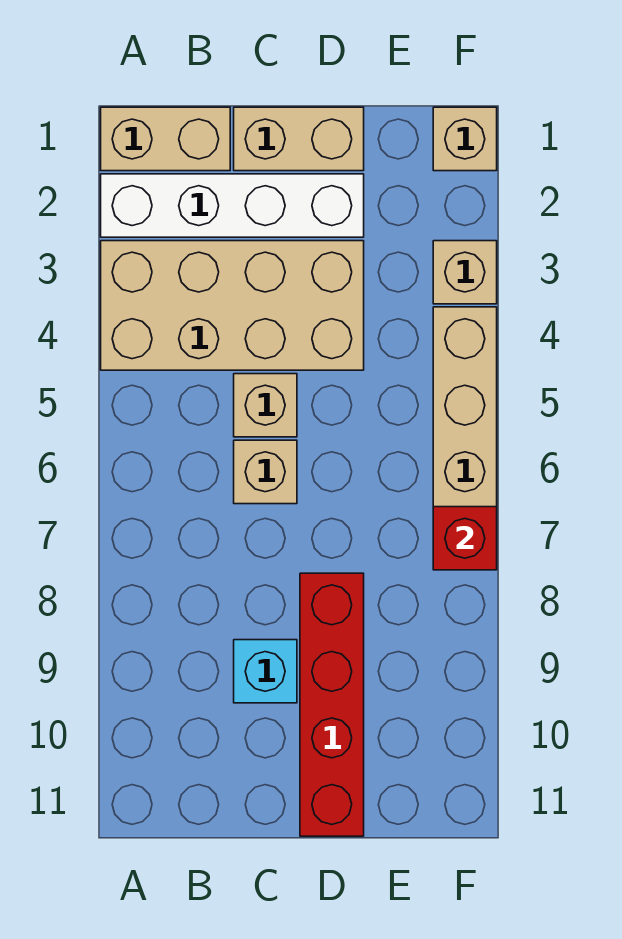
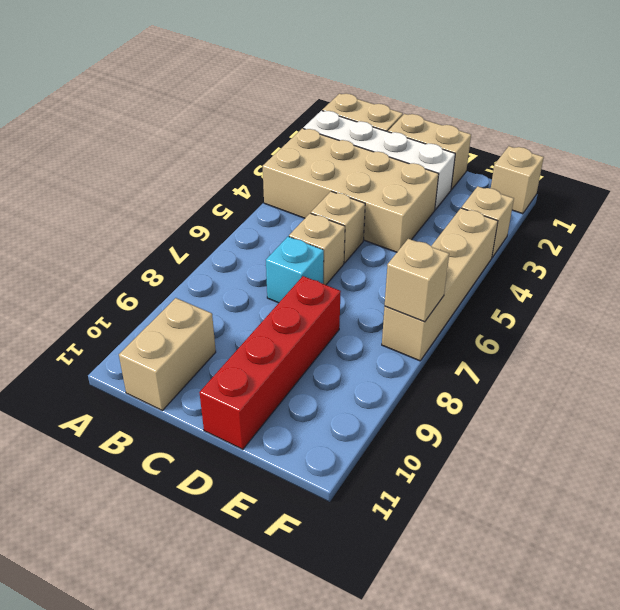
none -> tan 1x2 brick [119,298,216,410]
cyan 1x1 brick [234,640,297,703] -> cyan 1x1 brick moved to [266,237,324,303]
red 1x1 brick [433,507,497,570] -> tan 1x1 brick [385,239,449,322]

